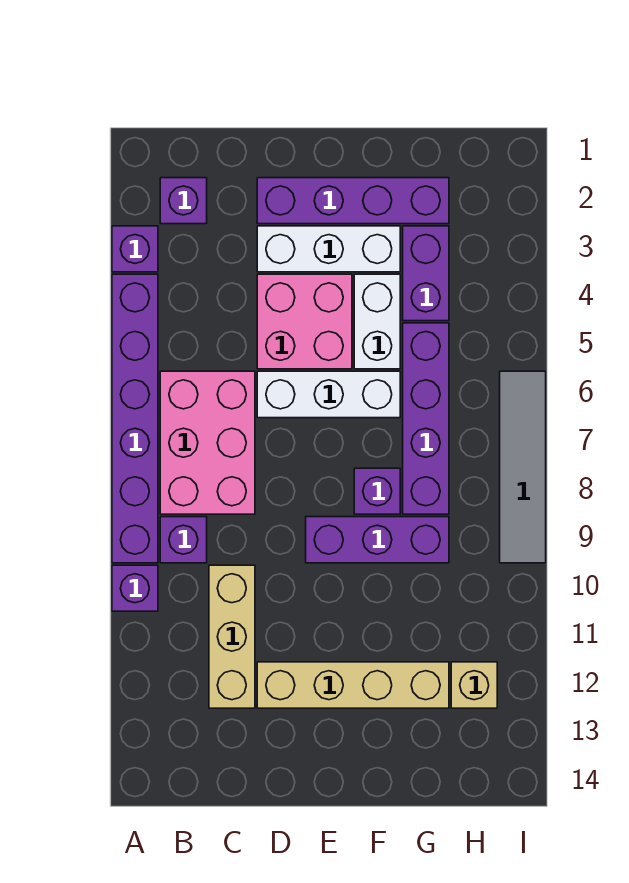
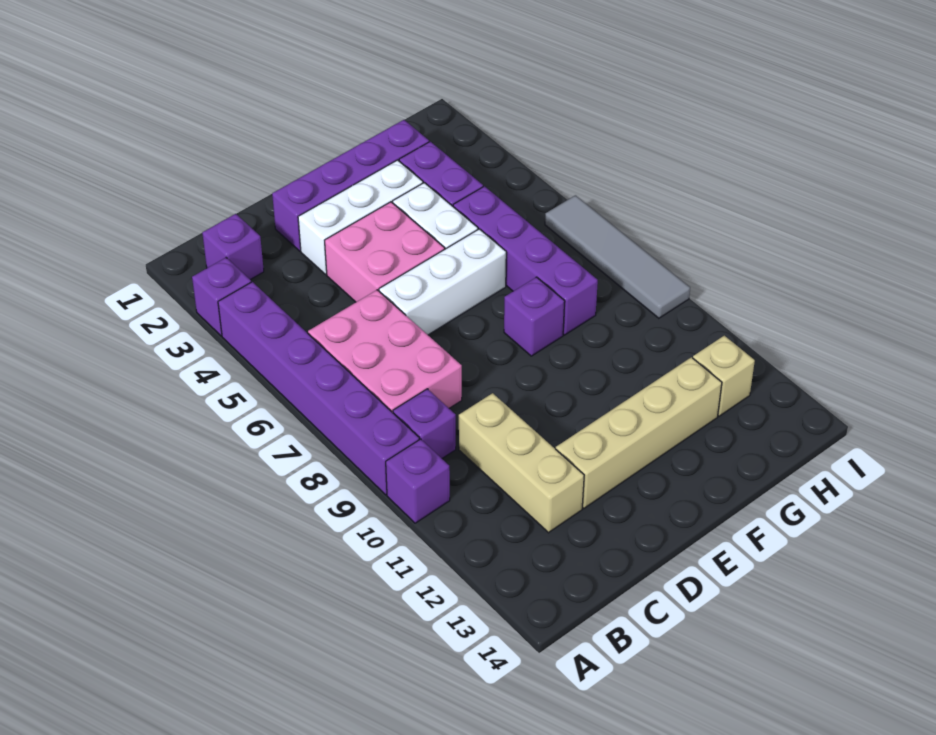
purple 1x3 brick [306,517,449,563] -> none

